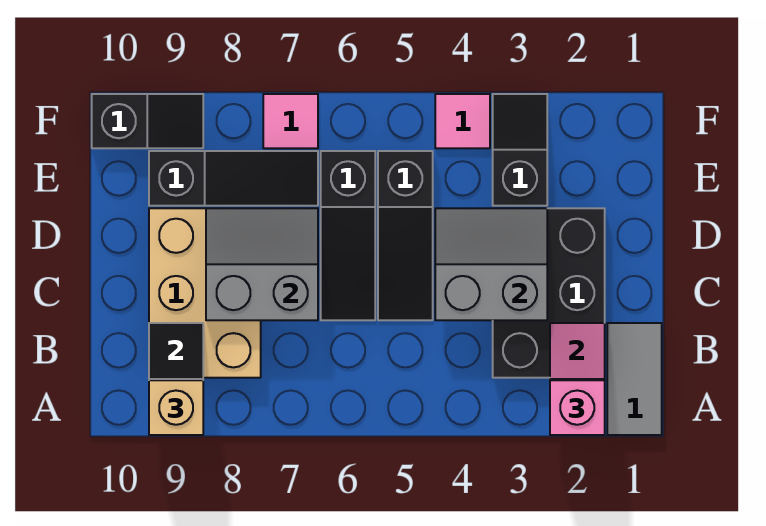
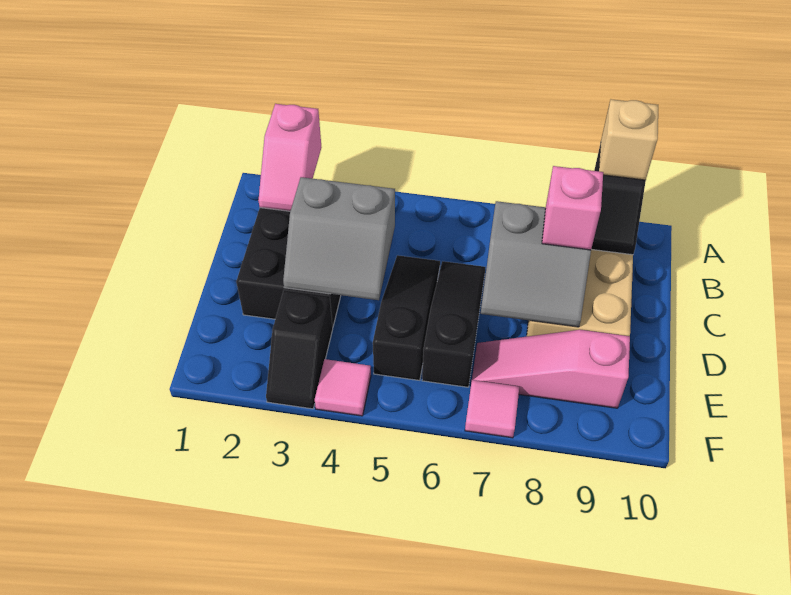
grey 1x2 tile [607,323,662,435] -> none
pink 1x1 brick [550,380,605,435] -> pink 1x1 brick moved to [542,166,603,250]
black 1x3 slope [149,151,318,206] -> pink 1x3 slope [472,330,630,408]
black 1x2 slope [92,94,203,148] -> none

